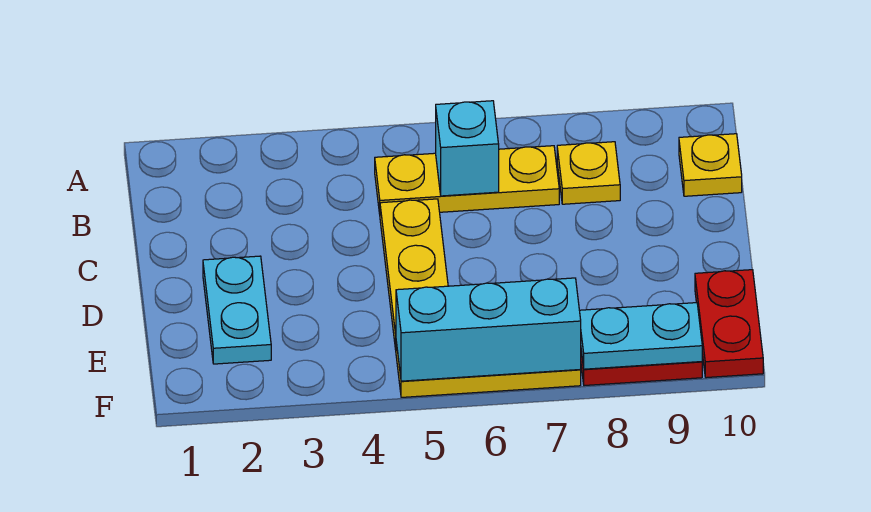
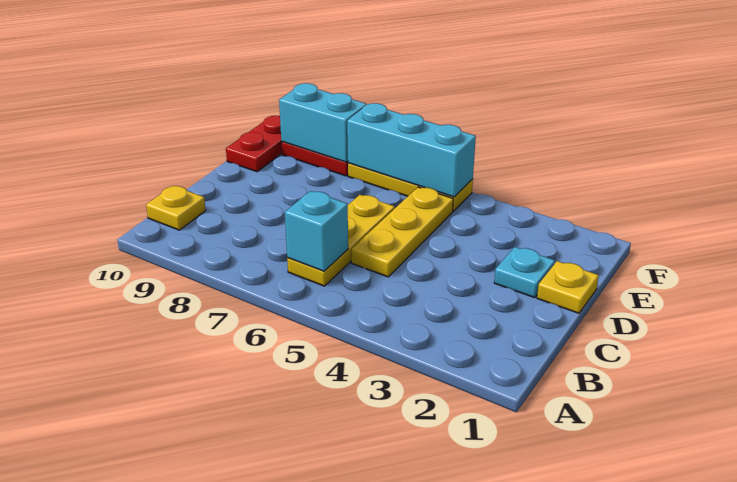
yellow 1x3 plate [375,146,559,214] -> yellow 1x3 plate turned to [287,195,395,286]
yellow 1x1 plate [557,142,620,204] -> yellow 1x1 plate moved to [537,261,599,313]
cyan 1x2 plate [203,256,271,364] -> cyan 1x1 plate [494,247,555,298]
cyan 1x2 plate [580,303,702,369] -> cyan 1x2 brick [279,83,367,162]

